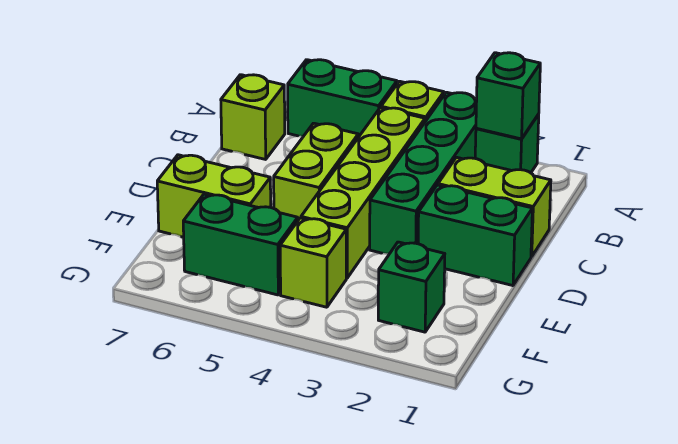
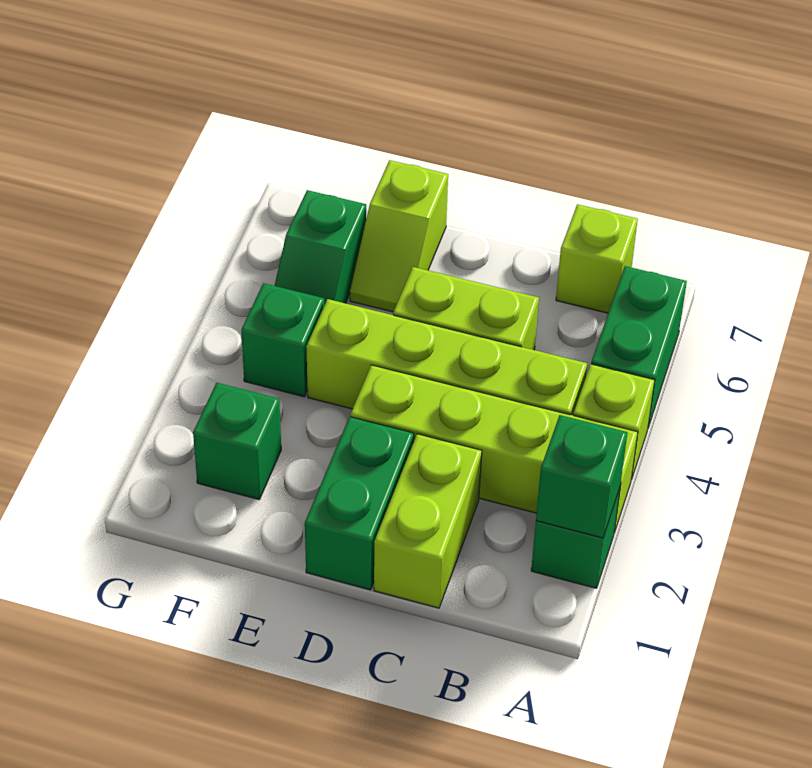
green 1x4 brick [370,92,477,254] -> lime 1x4 brick [350,365,638,533]
lime 1x2 brick [157,155,271,237] -> lime 1x2 slope [350,160,448,312]
lime 1x1 brick [280,218,346,307] -> green 1x1 brick [241,283,324,397]
green 1x2 brick [183,194,298,295] -> green 1x2 slope [275,190,366,305]

